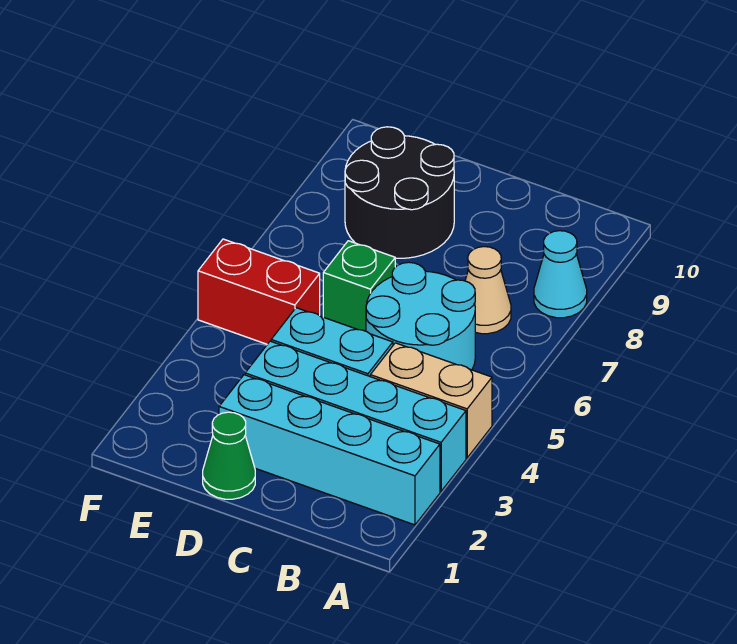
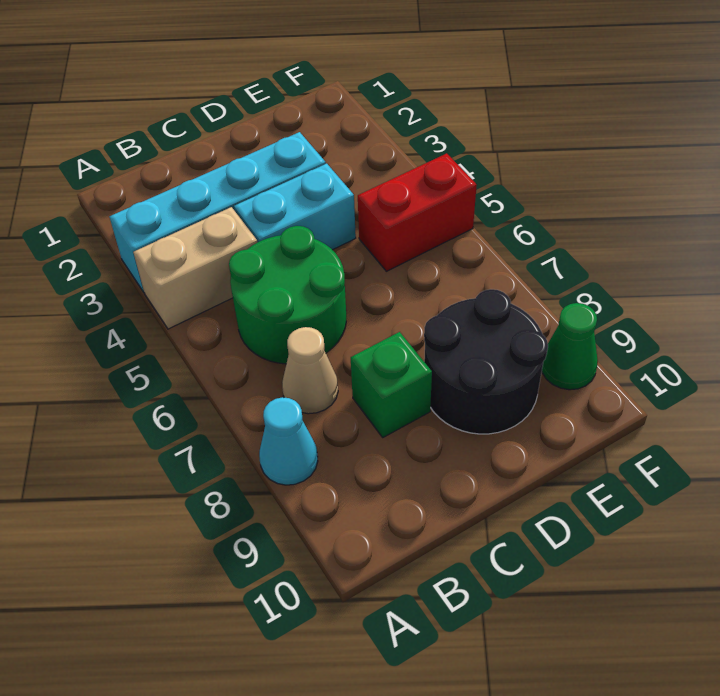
cyan 1x4 brick [219,375,440,525] -> none
cyan 2x2 round brick [366,262,475,370] -> green 2x2 round brick [229,226,346,364]
green 1x1 cone [203,412,255,499] -> green 1x1 cone moved to [542,303,598,390]
green 1x1 brick [323,241,395,331] -> green 1x1 brick moved to [351,332,432,437]

